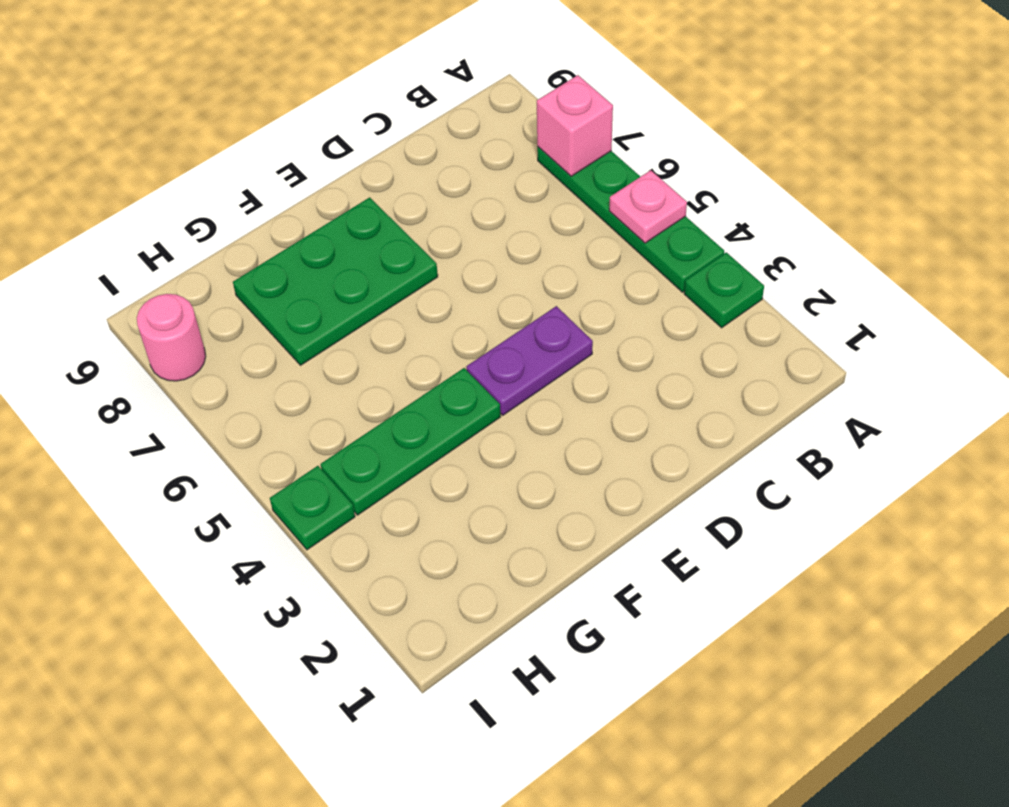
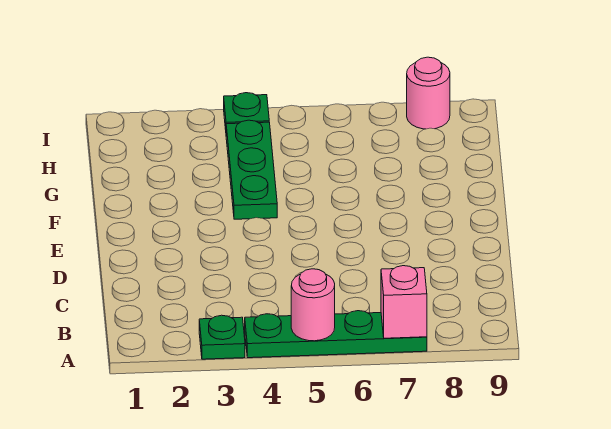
pink 1x1 plate [609,170,687,243] -> pink 1x1 round brick [291,269,335,341]
purple 1x2 plate [466,306,593,415] -> none
green 2x3 plate [233,197,438,365] -> none

